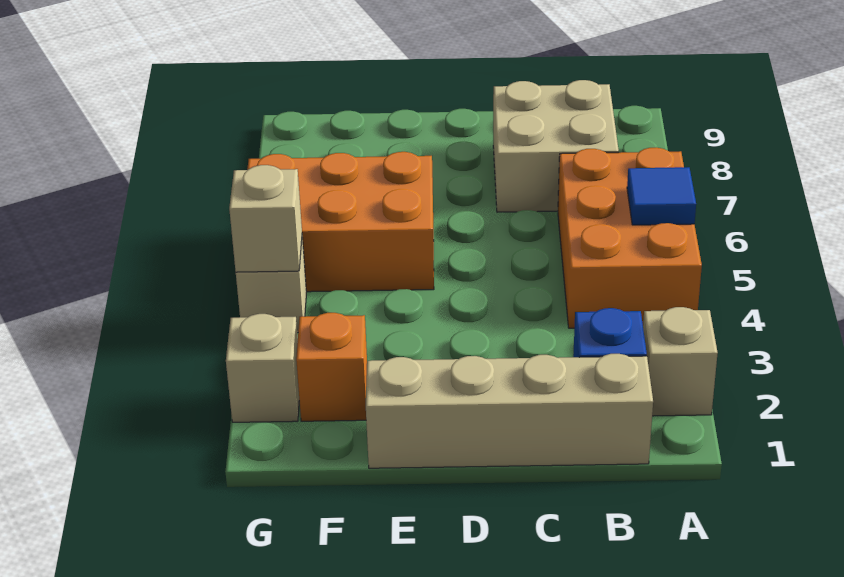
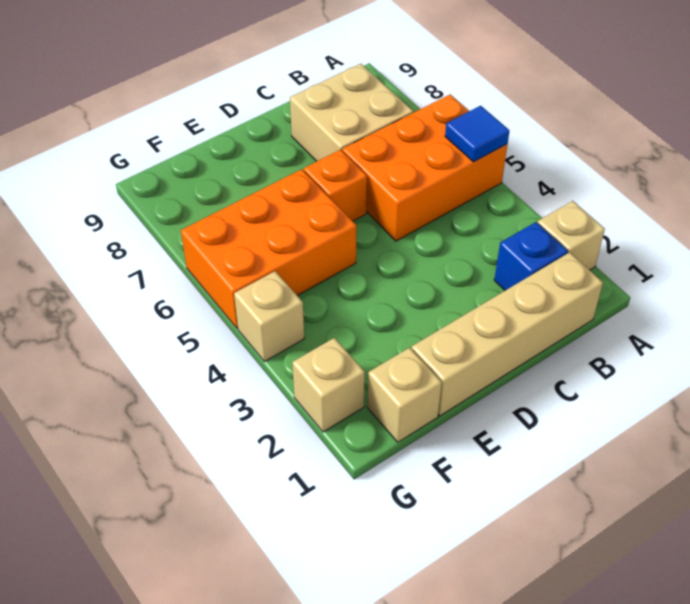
orange 2x3 brick [558,147,702,328] -> orange 2x3 brick turned to [342,94,508,241]
orange 1x1 brick [296,313,367,421] -> orange 1x1 brick moved to [304,150,367,221]
tan 1x1 brick [229,165,302,272] -> tan 1x1 brick moved to [367,348,442,442]

